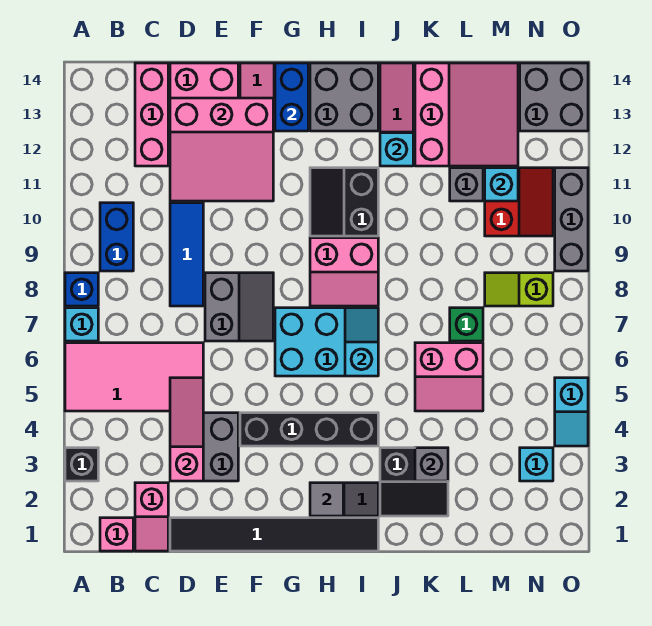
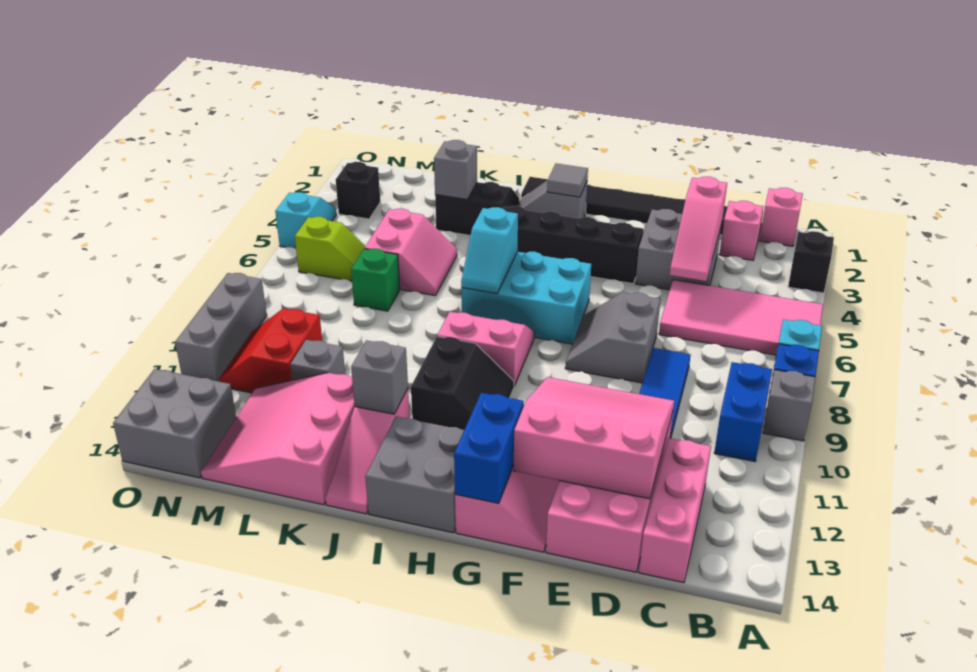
none -> grey 1x1 brick [763,370,815,441]
cyan 1x1 brick [380,133,413,166] -> grey 1x1 brick [351,340,408,414]
pink 2x2 slope [415,343,483,411] -> pink 2x2 slope turned to [365,208,457,296]
lime 1x2 slope [485,273,553,306] -> lime 1x2 slope moved to [295,217,365,281]
cyan 1x1 brick [485,168,518,201] -> none
cyan 1x1 brick [520,448,553,481] -> black 1x1 brick [336,162,380,219]

